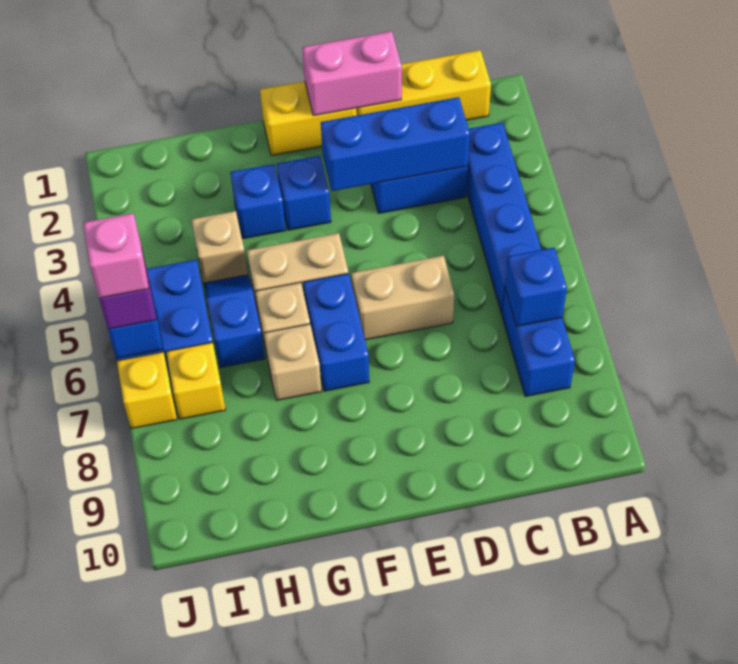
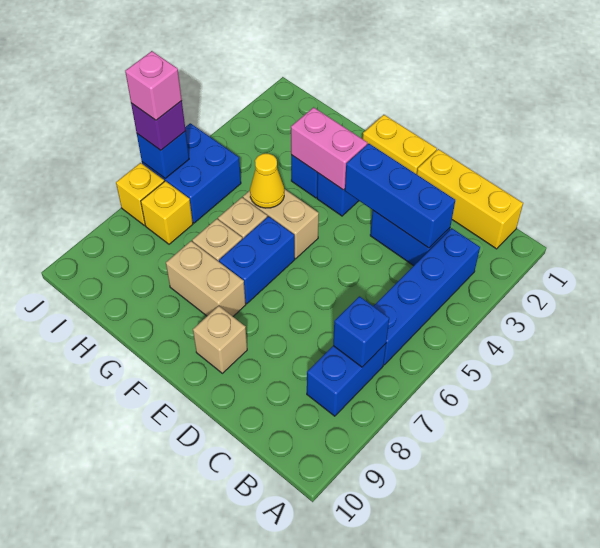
pink 1x2 brick [302,31,402,116] -> pink 1x2 brick moved to [291,107,367,190]
tan 1x2 brick [351,256,454,340] -> tan 1x2 brick moved to [166,241,246,316]
none -> yellow 1x1 cone [250,154,284,208]
tan 1x1 brick [191,211,248,283] -> tan 1x1 brick moved to [193,306,247,373]
blue 1x2 slope [203,275,265,368] -> none

